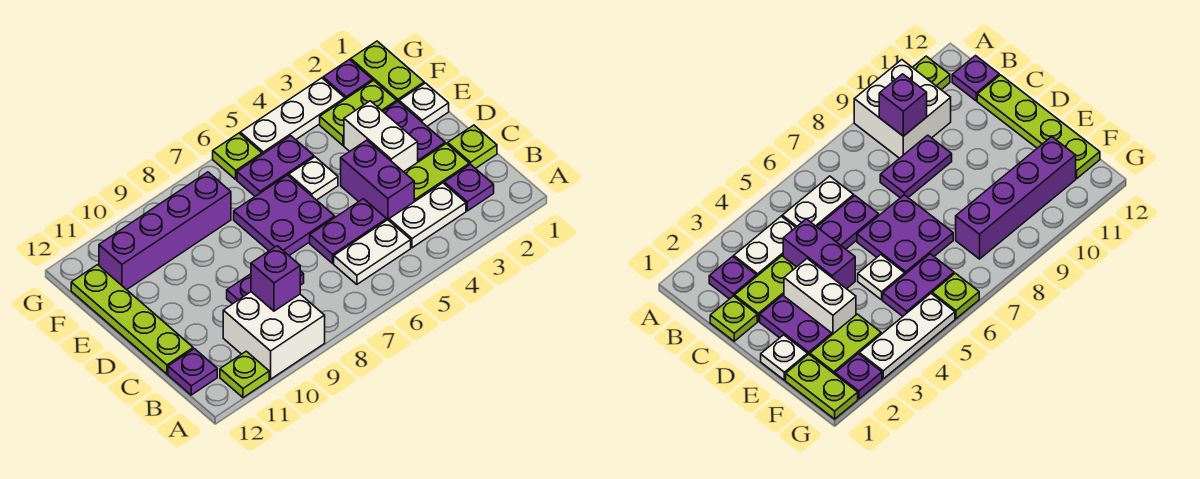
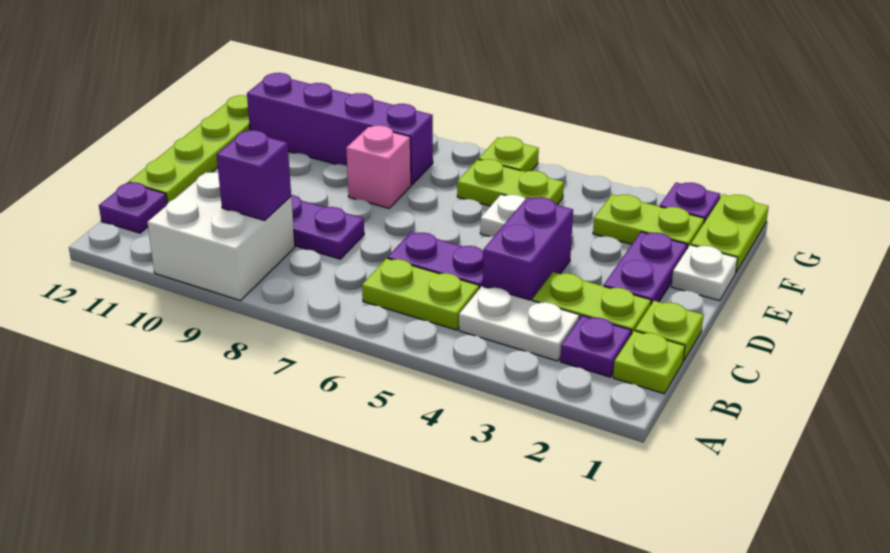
lime 1x1 plate [220,351,269,398] -> lime 1x1 plate moved to [613,331,685,394]
white 1x2 plate [334,220,411,284] -> lime 1x2 plate [362,258,479,330]
white 1x2 brick [344,101,418,172] -> none
purple 2x2 plate [234,175,335,255] -> none
none -> pink 1x1 brick [346,125,411,208]
purple 1x2 plate [237,136,314,196] -> lime 1x2 plate [457,159,564,206]
white 1x3 plate [240,78,345,155] -> none

